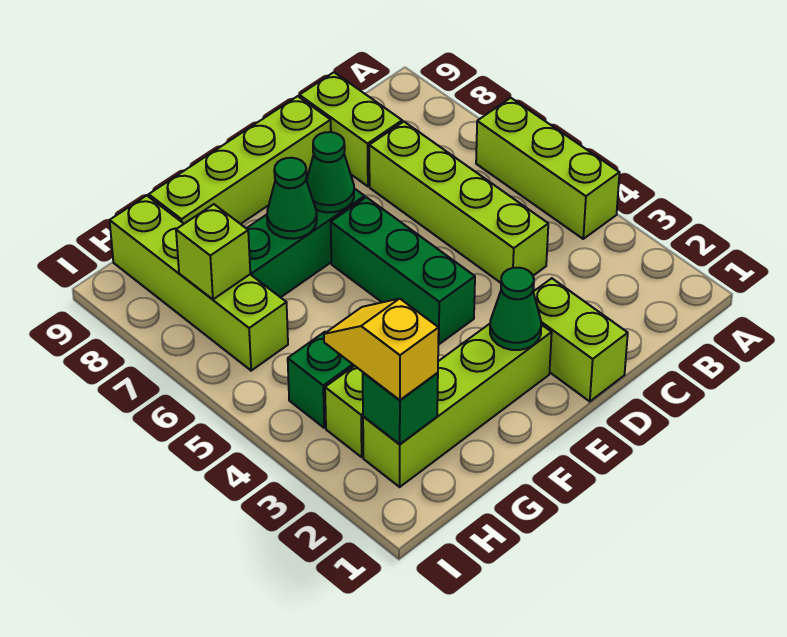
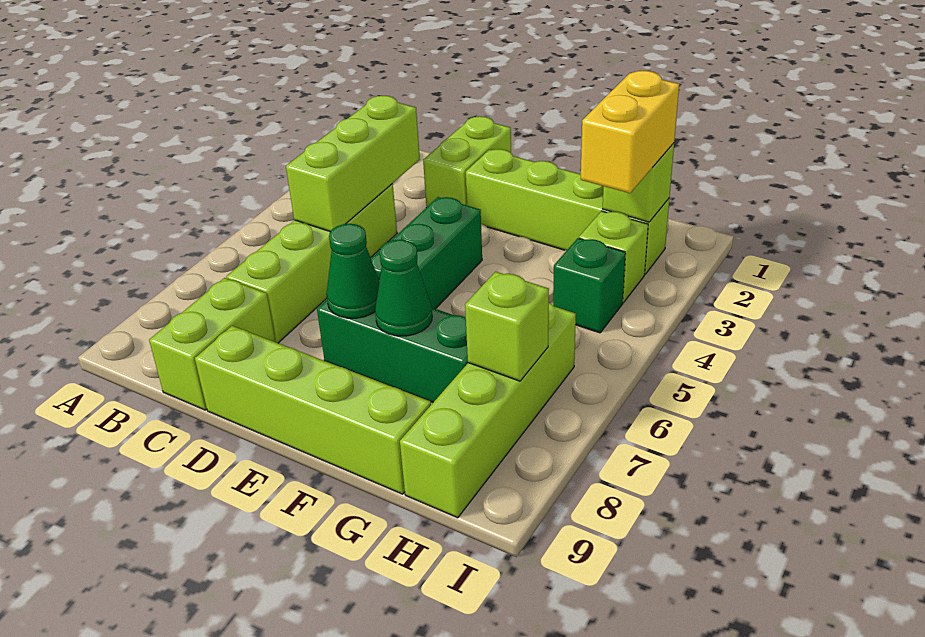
lime 1x3 brick [476,98,620,239] -> lime 1x3 brick moved to [286,96,420,232]
green 1x1 cone [490,268,541,350] -> none
green 1x1 brick [363,373,438,444] -> lime 1x1 brick [603,143,674,222]
yellow 1x2 slope [324,299,439,400] -> yellow 1x2 brick [581,71,679,193]

